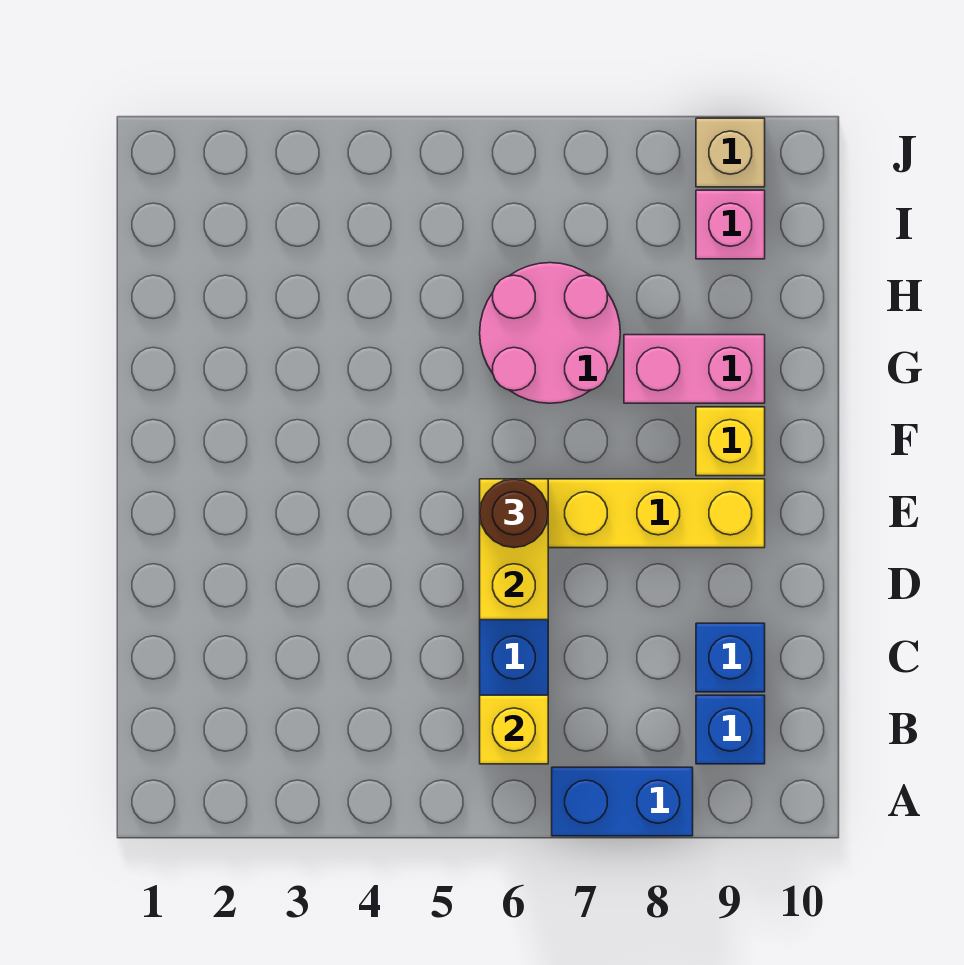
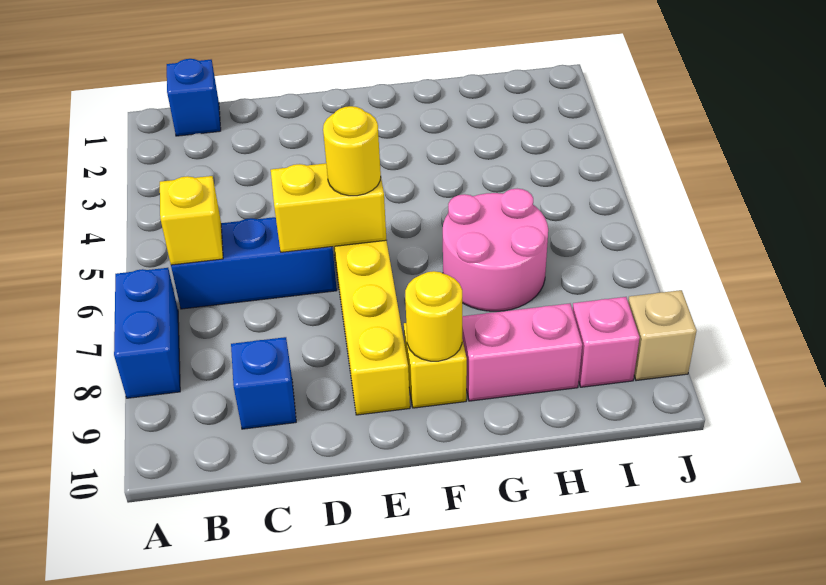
blue 1x1 brick [696,695,765,764] -> blue 1x1 brick moved to [167,59,221,136]
brown 1x1 round brick [480,479,548,548] -> yellow 1x1 round brick [323,106,381,196]
none -> yellow 1x1 round brick [405,271,462,361]
pink 1x2 brick [624,335,765,403] -> pink 1x2 brick turned to [462,304,582,401]

